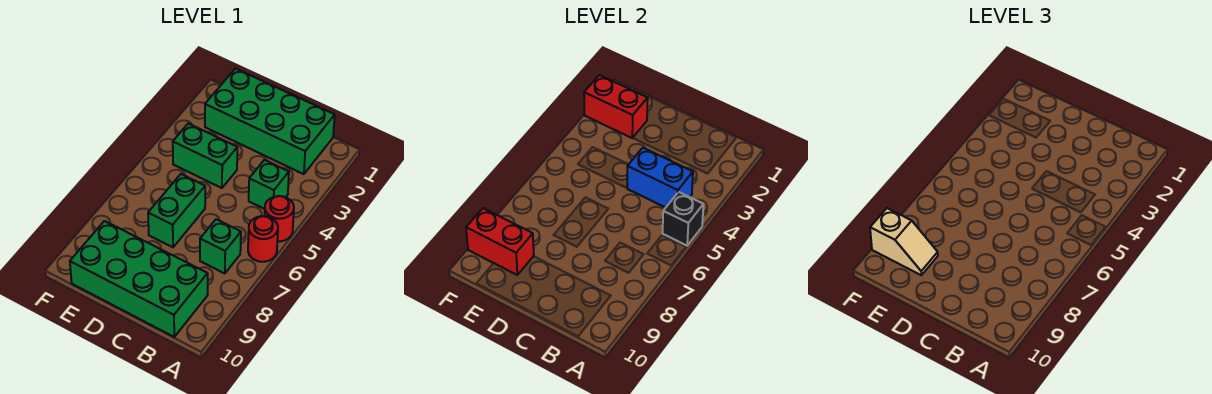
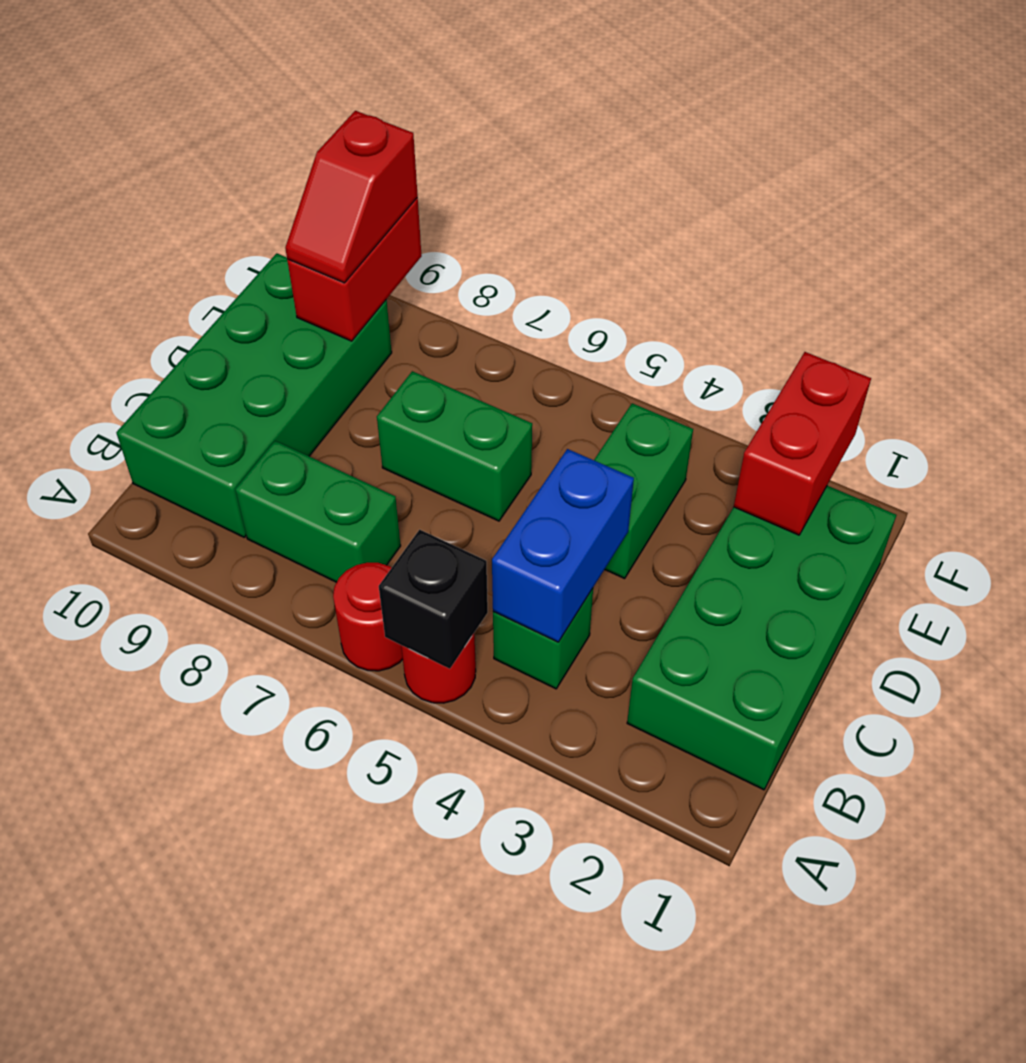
green 1x1 brick [200,219,241,274] -> green 1x2 brick [235,441,401,582]
tan 1x2 slope [870,208,938,275] -> red 1x2 slope [285,111,418,283]

